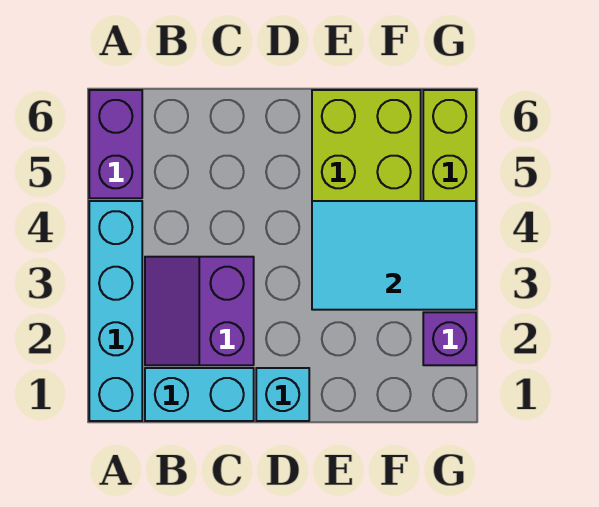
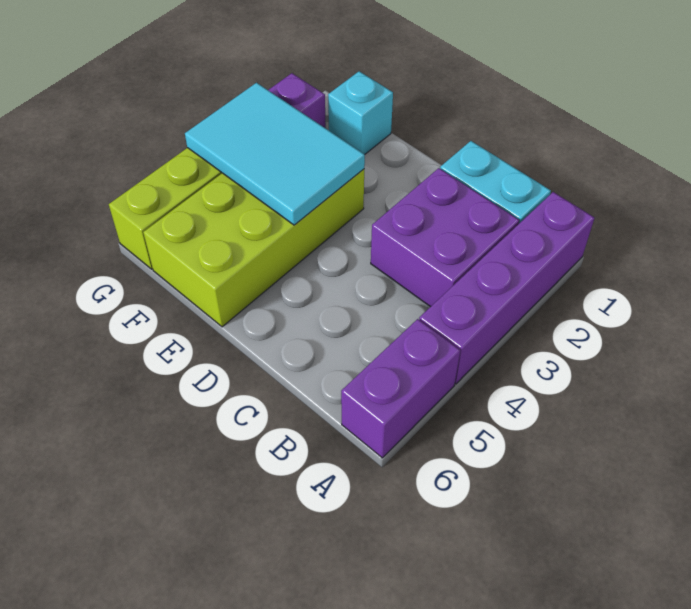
cyan 1x4 brick [89,201,142,421] -> purple 1x4 brick [419,192,594,384]
purple 2x2 slope [145,257,254,365] -> purple 2x2 brick [371,168,519,307]
cyan 1x1 brick [256,368,309,421] -> cyan 1x1 brick moved to [328,71,393,154]

